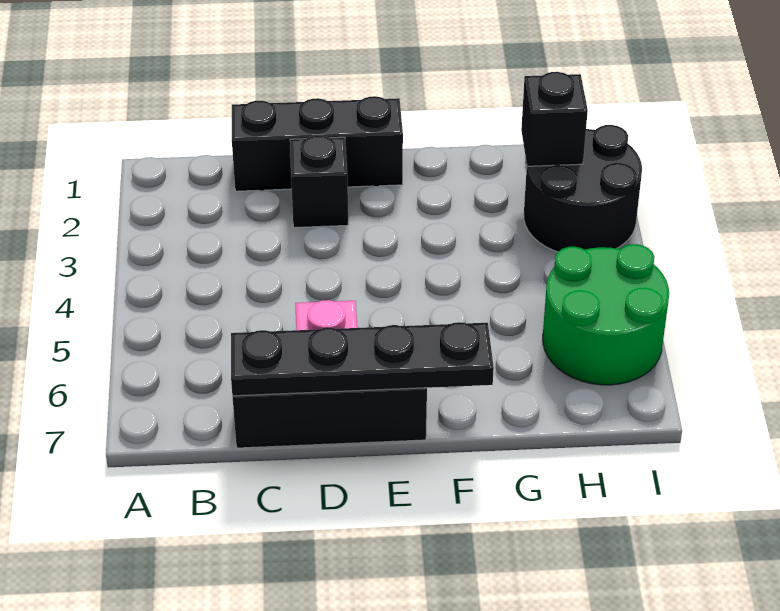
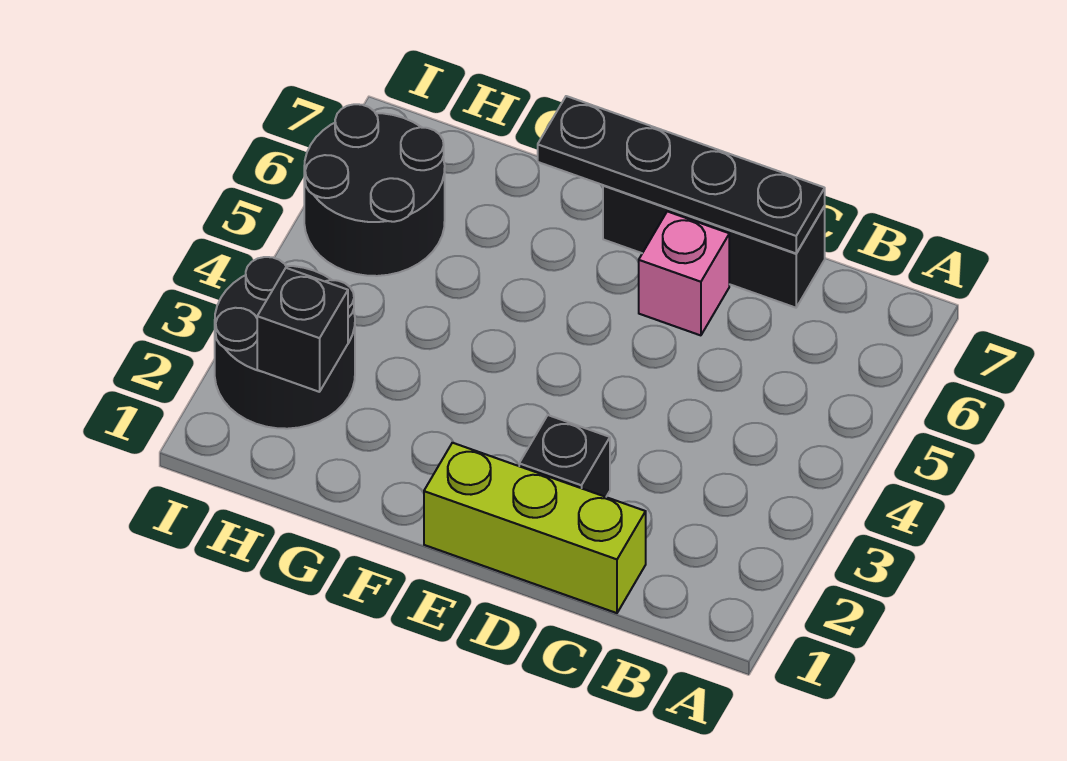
black 1x3 brick [232,96,403,191] -> lime 1x3 brick [424,443,646,613]
green 2x2 round brick [543,244,669,385] -> black 2x2 round brick [304,104,445,276]

